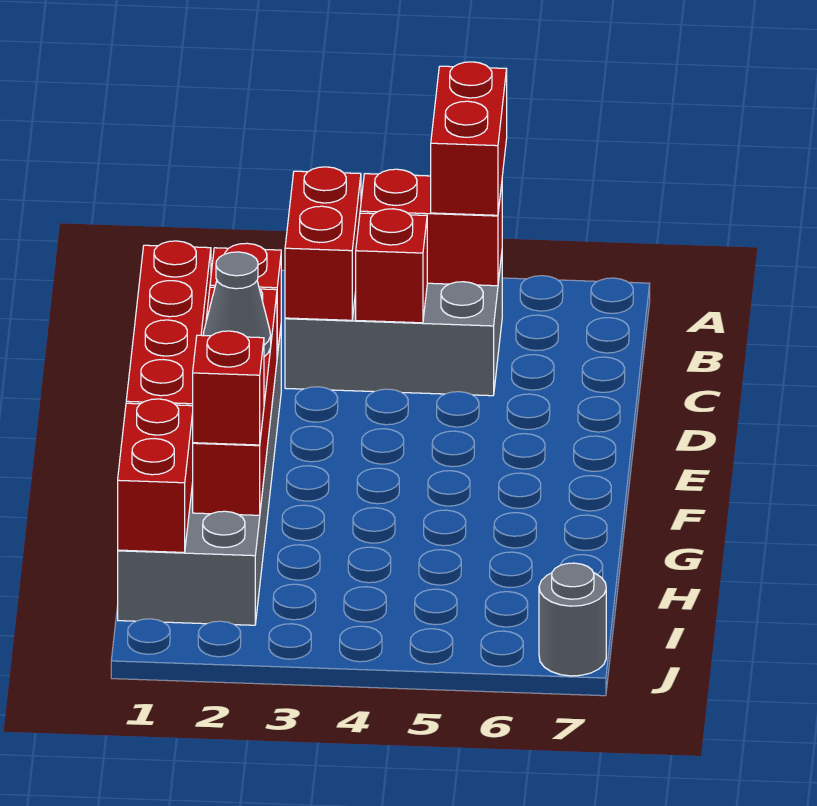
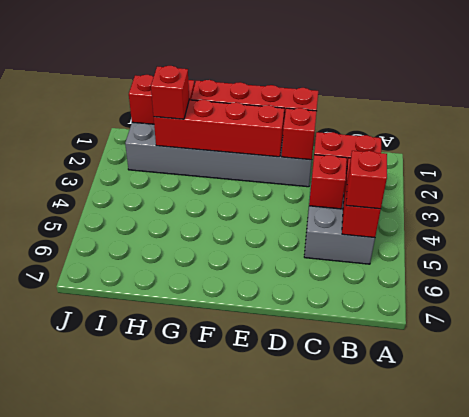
red 1x2 brick [431,62,507,215] -> red 1x1 brick [346,151,387,209]
grey 1x1 cone [203,252,271,357] -> none
grey 1x1 round brick [539,563,606,676] -> none

